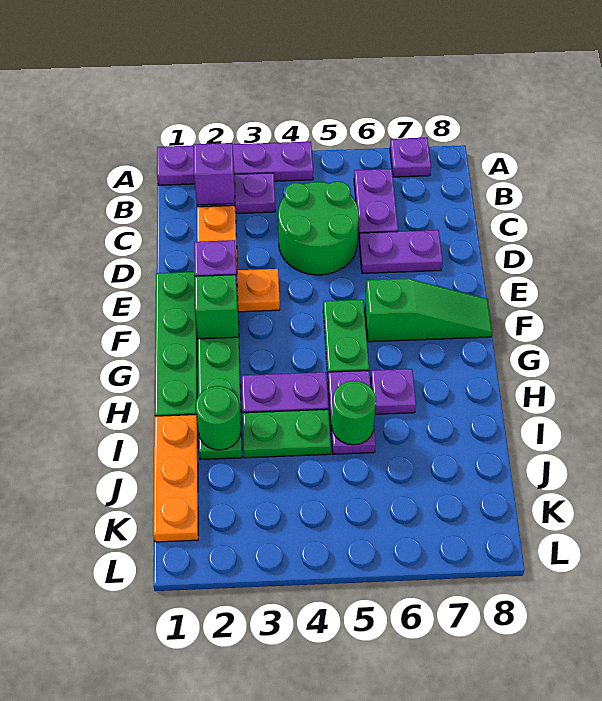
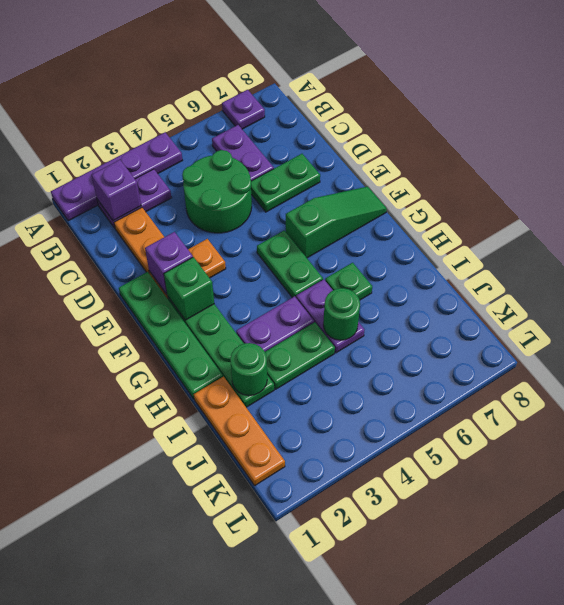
purple 1x2 plate [359,230,443,273] -> green 1x2 plate [251,154,320,212]
purple 1x1 plate [371,369,416,414] -> green 1x1 plate [325,263,372,300]

